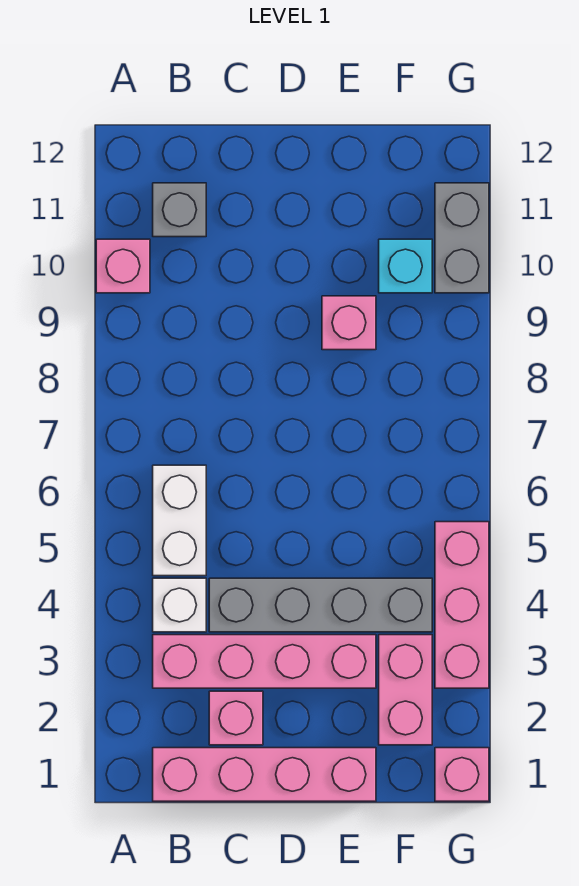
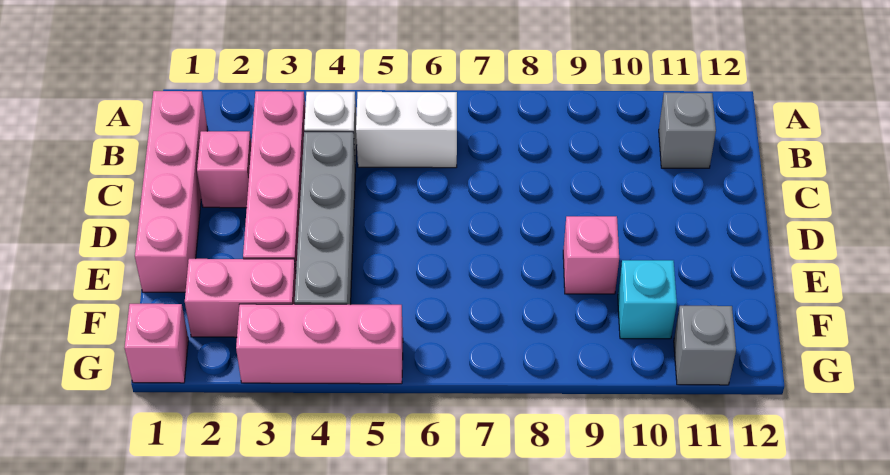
pink 1x1 brick [96,239,150,293] -> none
grey 1x2 brick [435,183,489,293] -> grey 1x1 brick [674,306,736,385]

